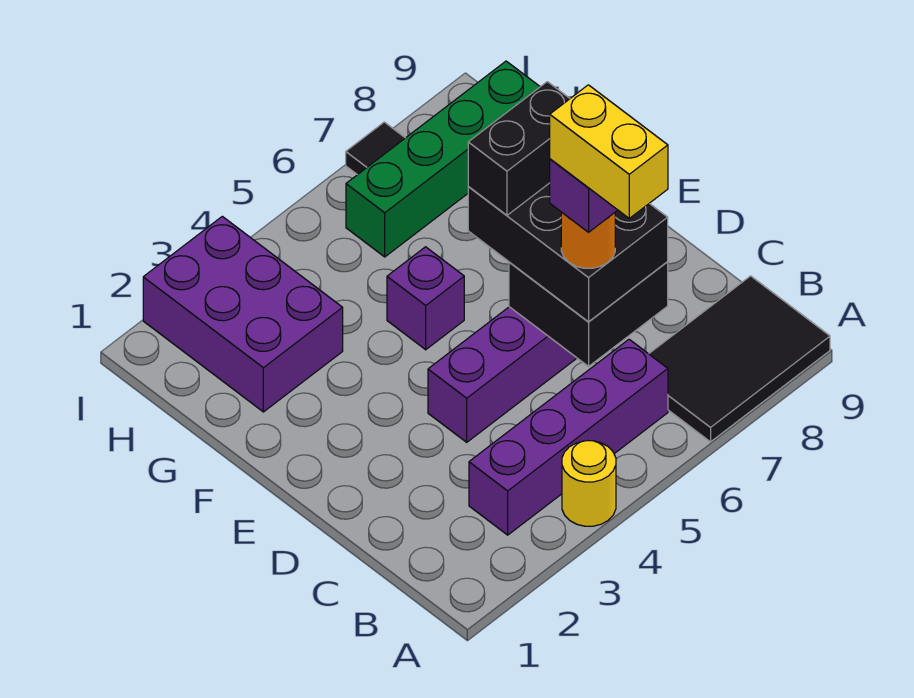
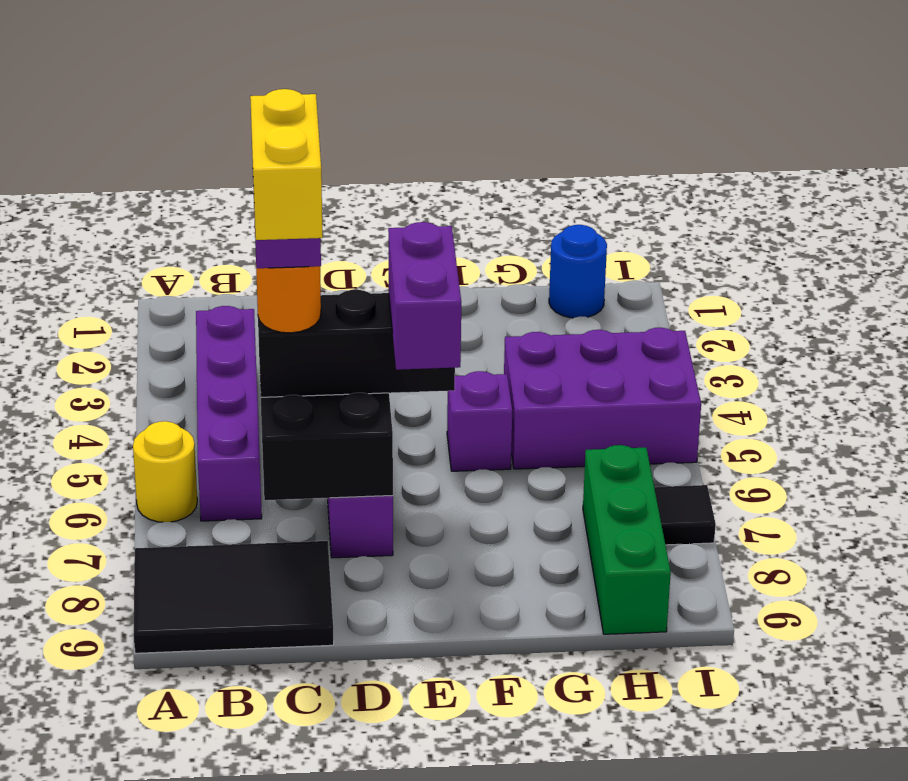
yellow 1x1 round brick [562,441,616,526] -> yellow 1x1 round brick moved to [133,421,197,522]
black 2x3 tile [649,276,830,442] -> black 2x3 tile turned to [134,541,334,653]
yellow 1x2 brick [550,85,668,218] -> yellow 1x2 brick turned to [250,89,323,240]
black 2x3 brick [468,183,668,322] -> black 1x3 brick [257,290,455,397]
black 1x2 brick [468,82,570,215] -> purple 1x2 brick [388,222,461,370]
purple 2x3 brick [143,216,343,412] -> purple 2x3 brick moved to [504,327,701,469]
none -> blue 1x1 round brick [549,225,607,318]
green 1x4 brick [346,61,540,257] -> green 1x3 brick [583,445,671,634]

